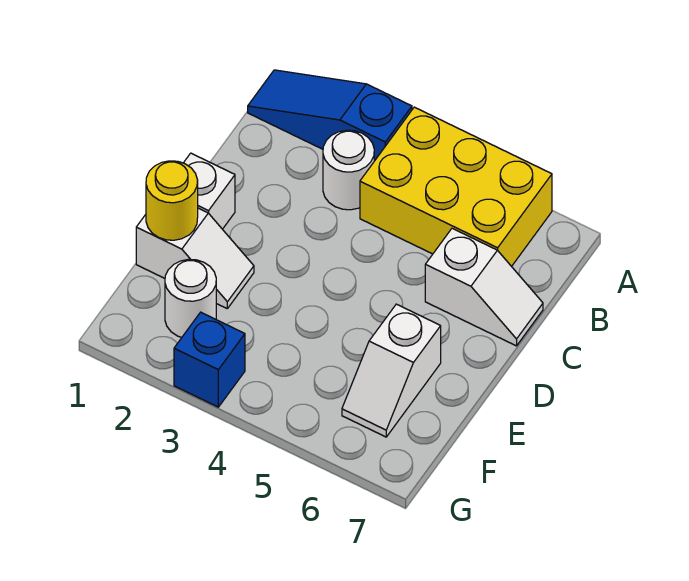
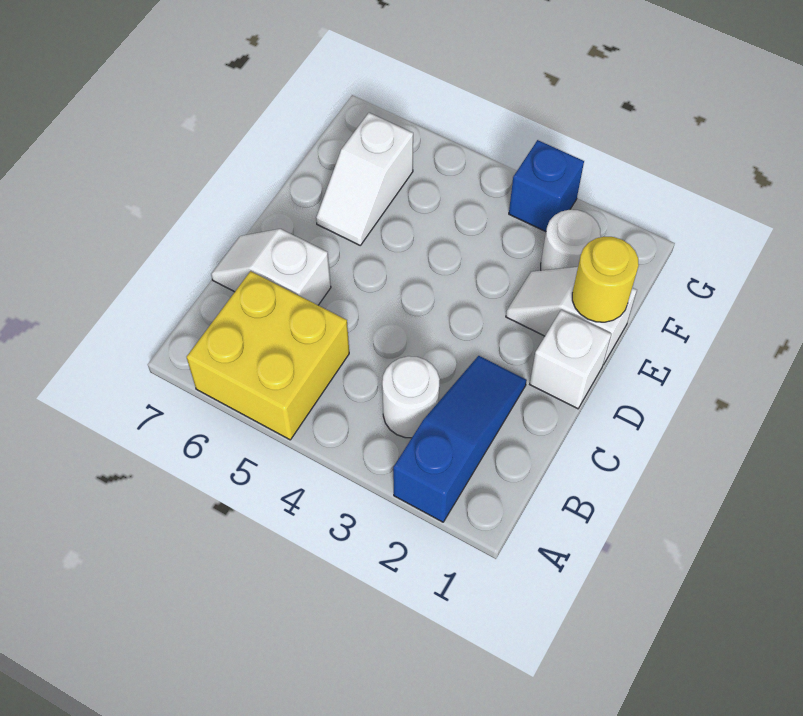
blue 1x3 slope [248,70,412,161] -> blue 1x3 slope turned to [393,356,527,522]
yellow 2x3 brick [360,107,552,266] -> yellow 2x2 brick [187,271,349,440]
white 1x2 slope [342,304,441,437] -> white 1x2 slope turned to [316,113,413,245]

